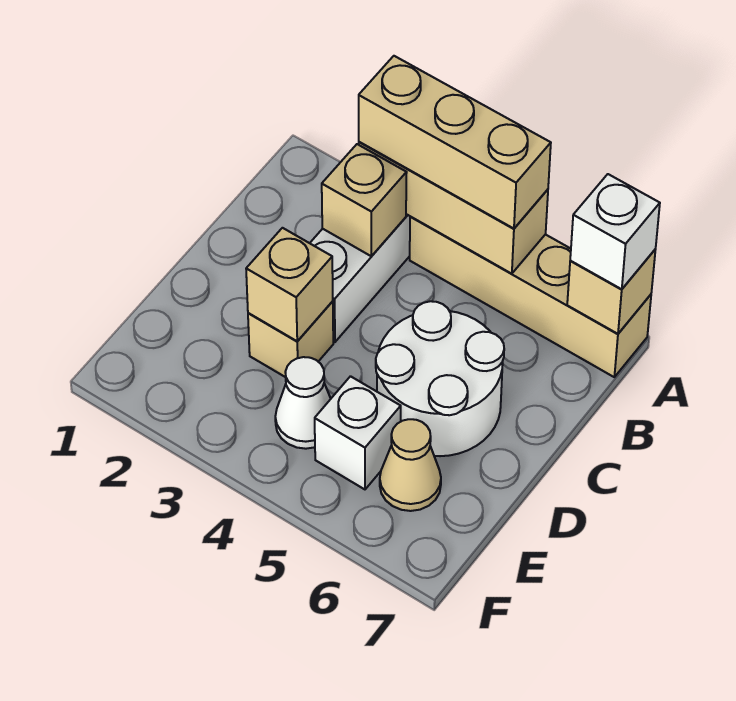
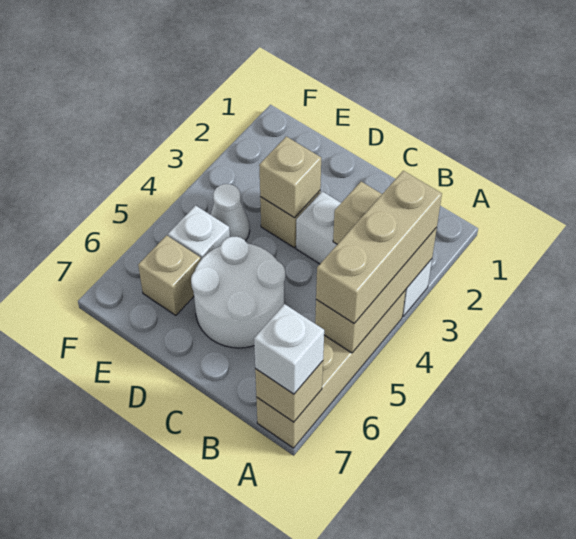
tan 1x1 cone [380,419,441,511] -> tan 1x1 brick [138,235,201,315]

